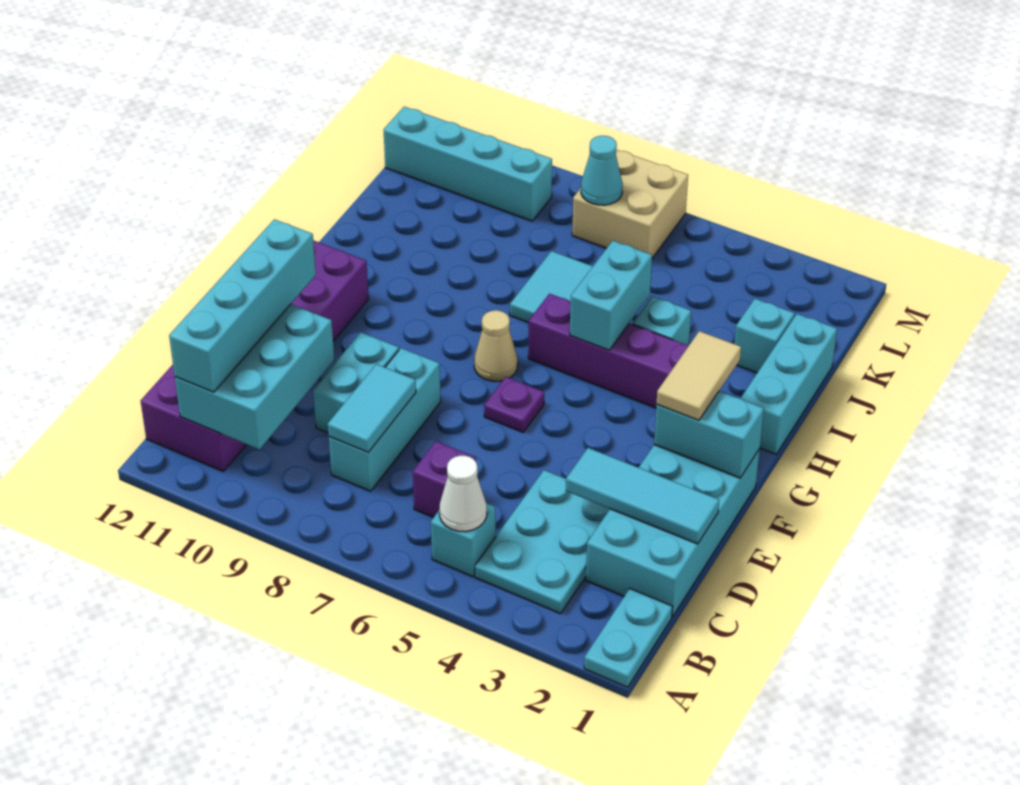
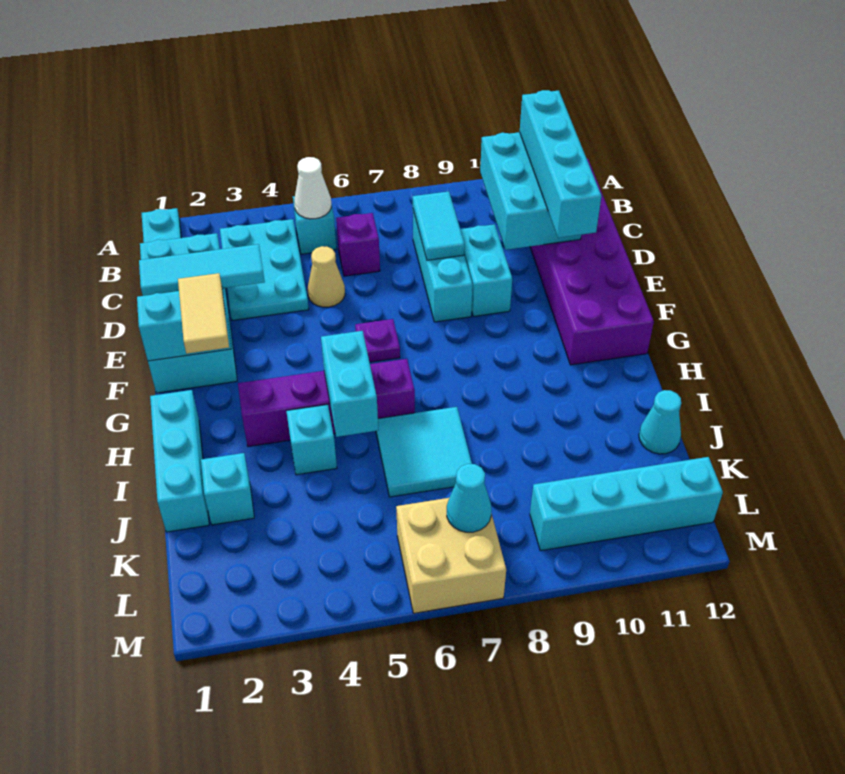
tan 1x1 cone [474,310,518,381] -> tan 1x1 cone moved to [308,246,345,307]
none -> cyan 1x1 cone [639,390,681,454]

